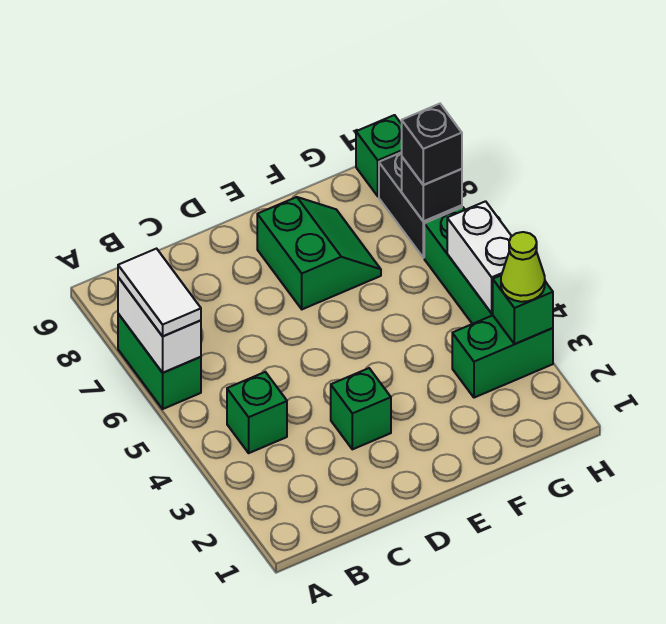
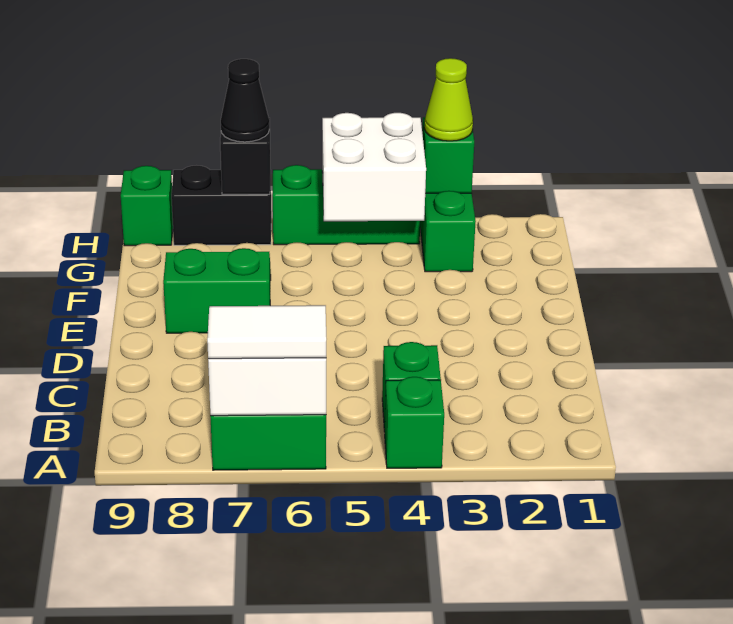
green 1x1 brick [331,368,391,449] -> green 1x1 brick moved to [384,377,444,468]
white 1x2 brick [447,201,512,313] -> white 2x2 brick [322,113,426,221]
black 1x1 brick [402,104,462,185] -> black 1x1 cone [221,59,269,142]

